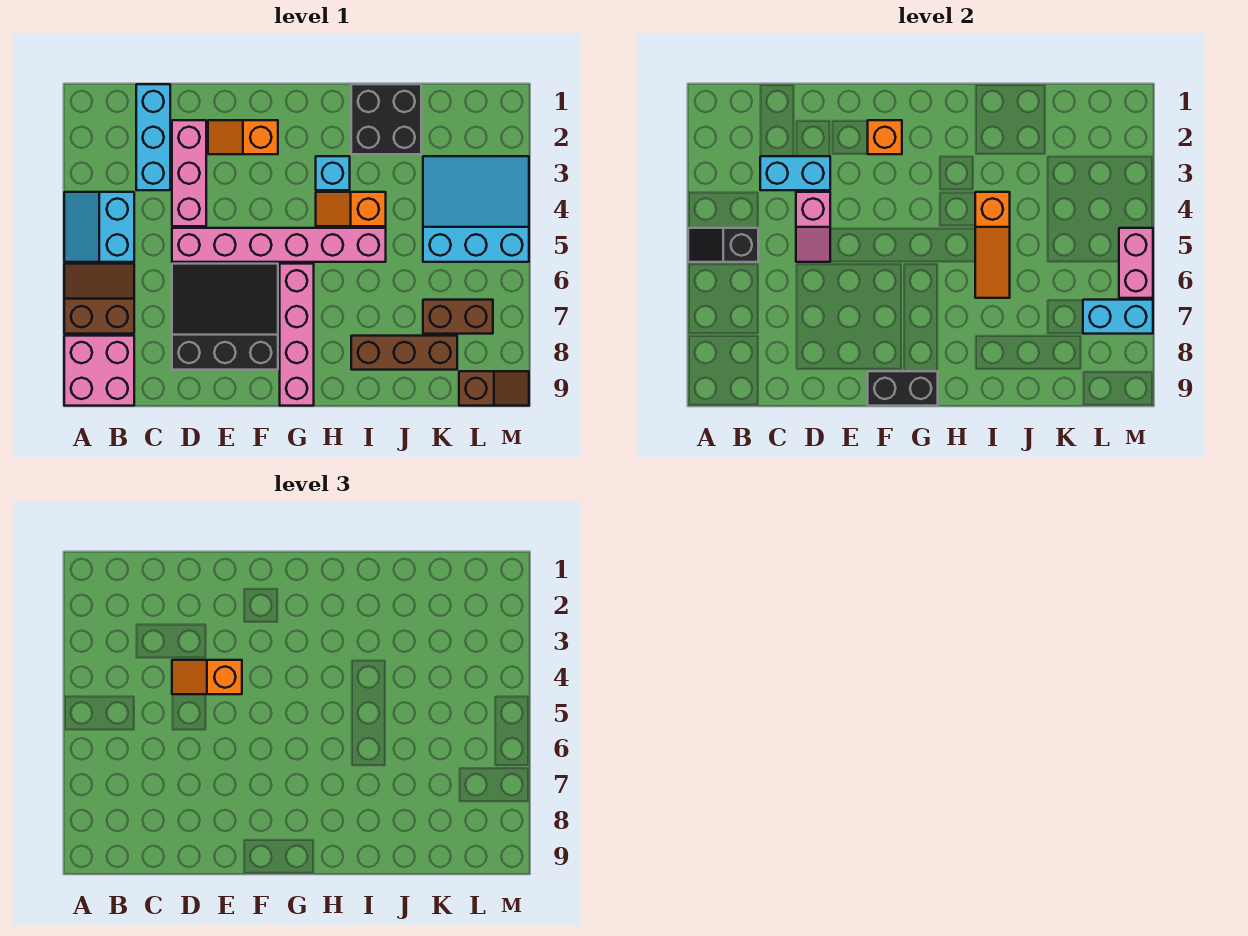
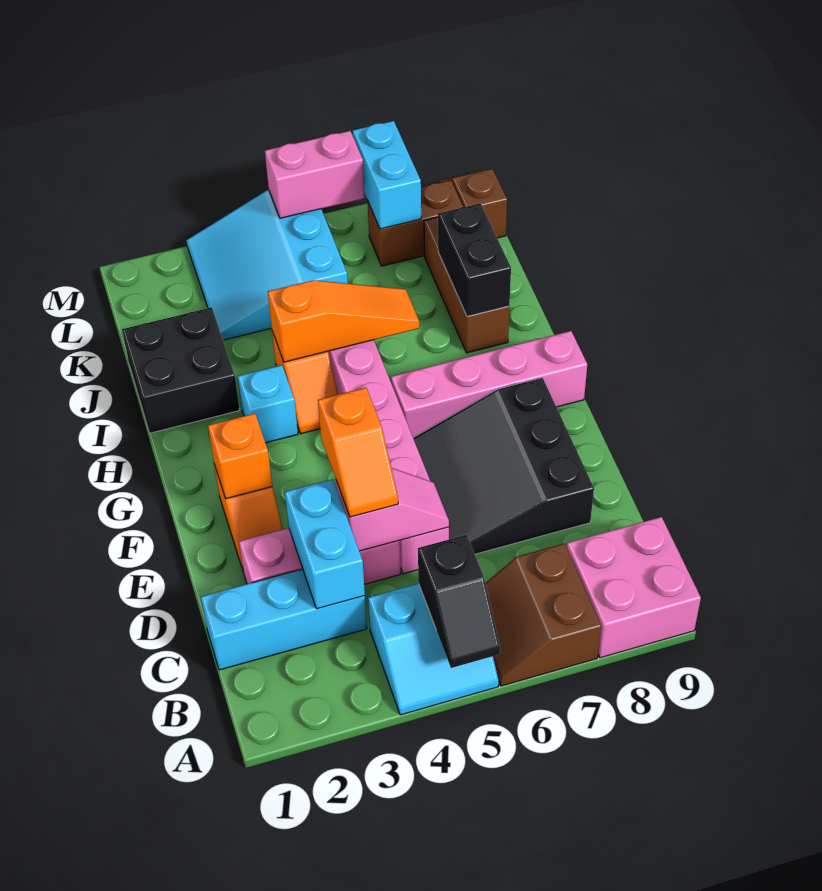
black 1x2 brick [868,371,938,406] -> black 1x2 brick moved to [438,203,511,316]
brown 1x2 brick [423,300,493,334] -> brown 1x2 brick turned to [367,180,463,266]

